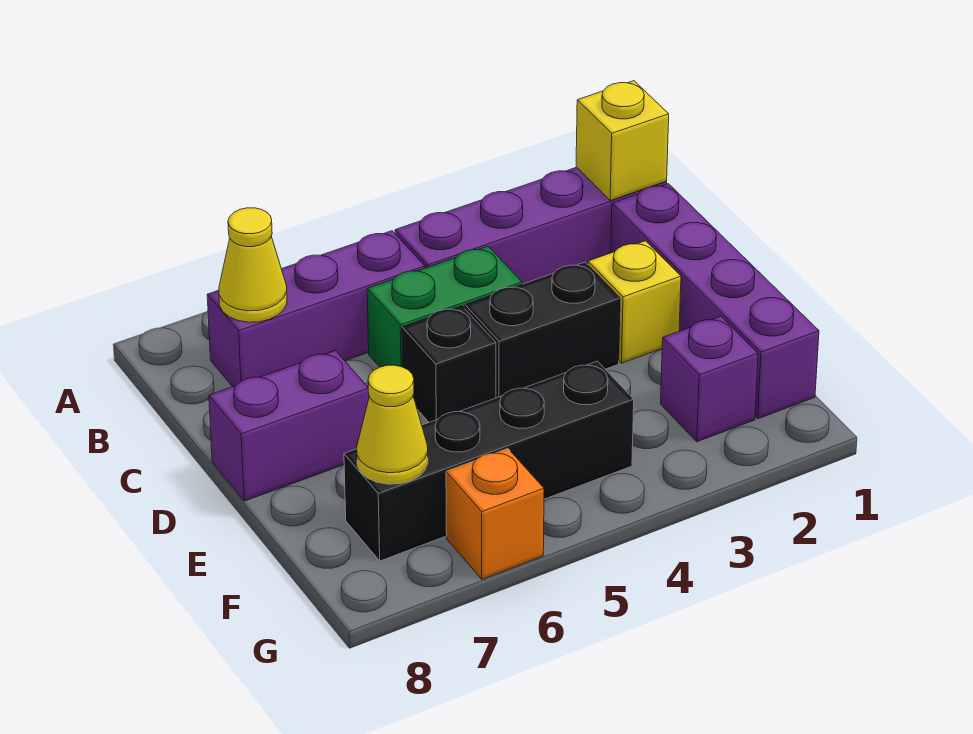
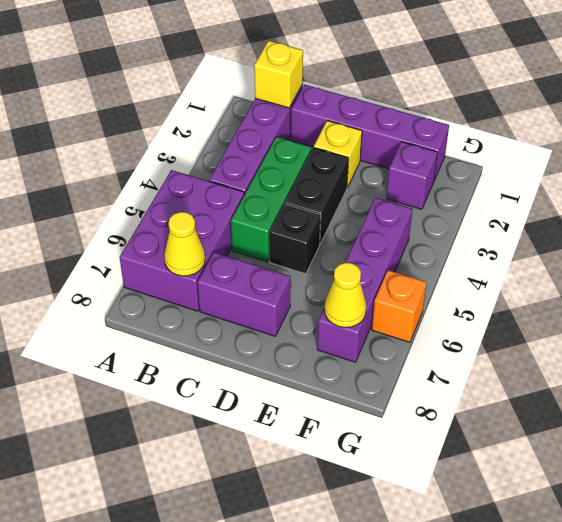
purple 1x3 brick [207,231,425,387] -> purple 2x3 brick [120,170,244,311]
green 1x2 brick [367,247,522,367] -> green 1x3 brick [231,137,311,262]
purple 1x2 brick [209,351,369,501] -> purple 1x2 brick turned to [197,252,291,336]
black 1x4 brick [344,361,634,561] -> purple 1x4 brick [317,198,412,362]

